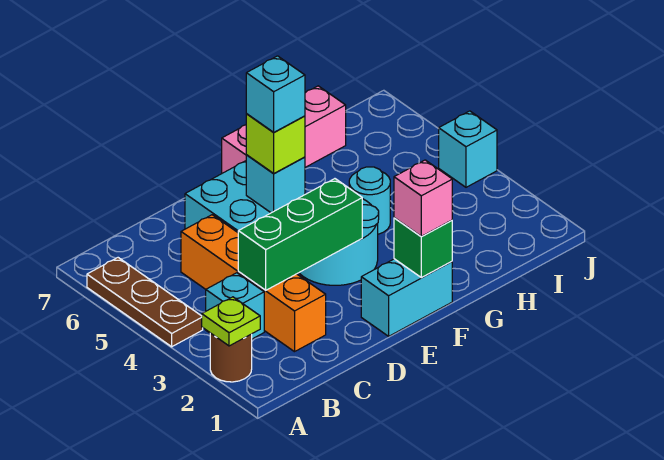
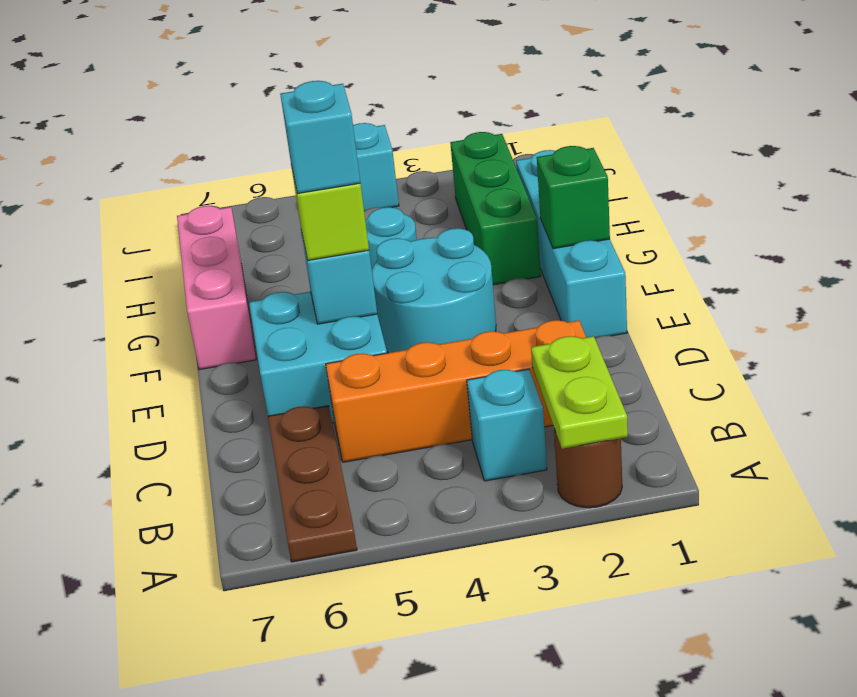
lime 1x1 plate [202,297,260,346] -> lime 1x2 plate [531,336,628,449]
brown 1x3 plate [87,258,203,347] -> brown 1x3 plate turned to [268,406,357,562]
green 1x3 brick [238,179,362,290] -> green 1x3 brick moved to [450,132,541,285]
cyan 1x2 brick [361,259,452,336] -> cyan 1x4 brick [516,150,627,338]
pink 1x1 brick [394,160,452,237] -> none

